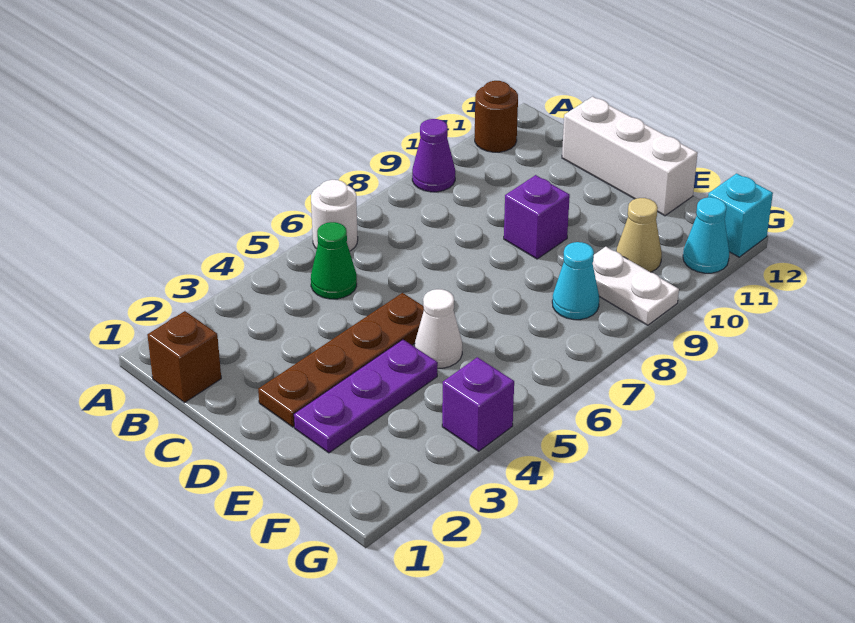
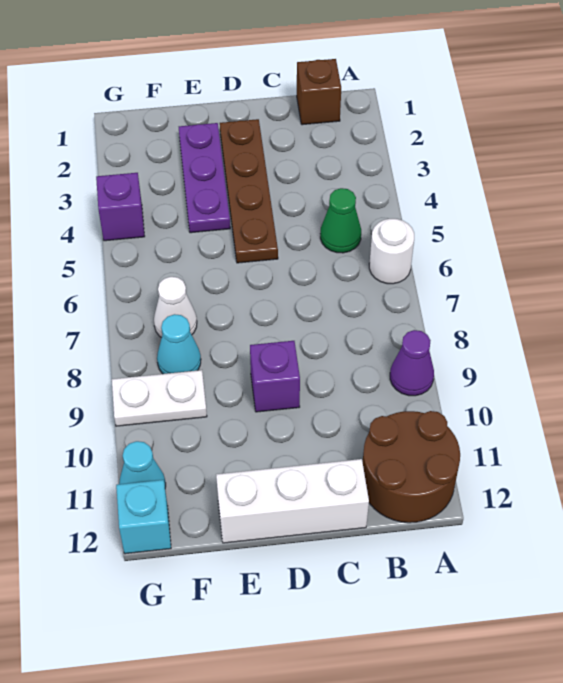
brown 1x1 round brick [475,81,518,152] -> brown 2x2 round brick [363,411,460,523]
white 1x1 cone [415,289,462,368] -> white 1x1 cone moved to [154,277,197,338]
tan 1x1 cone [616,198,662,272] -> none

